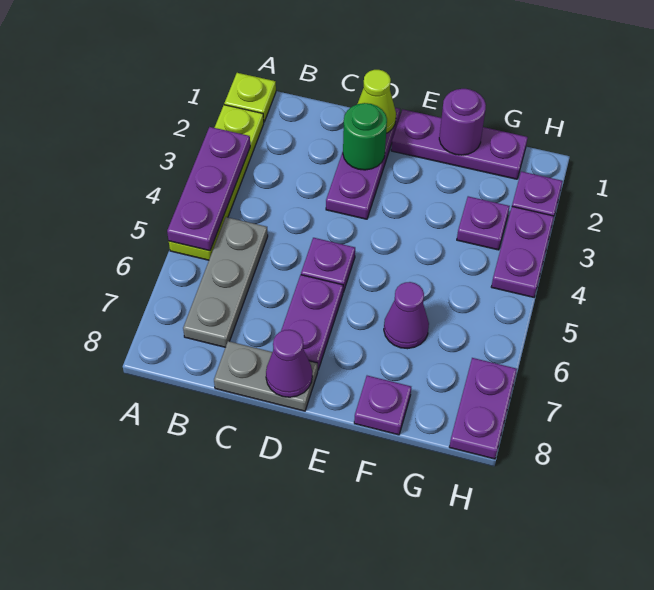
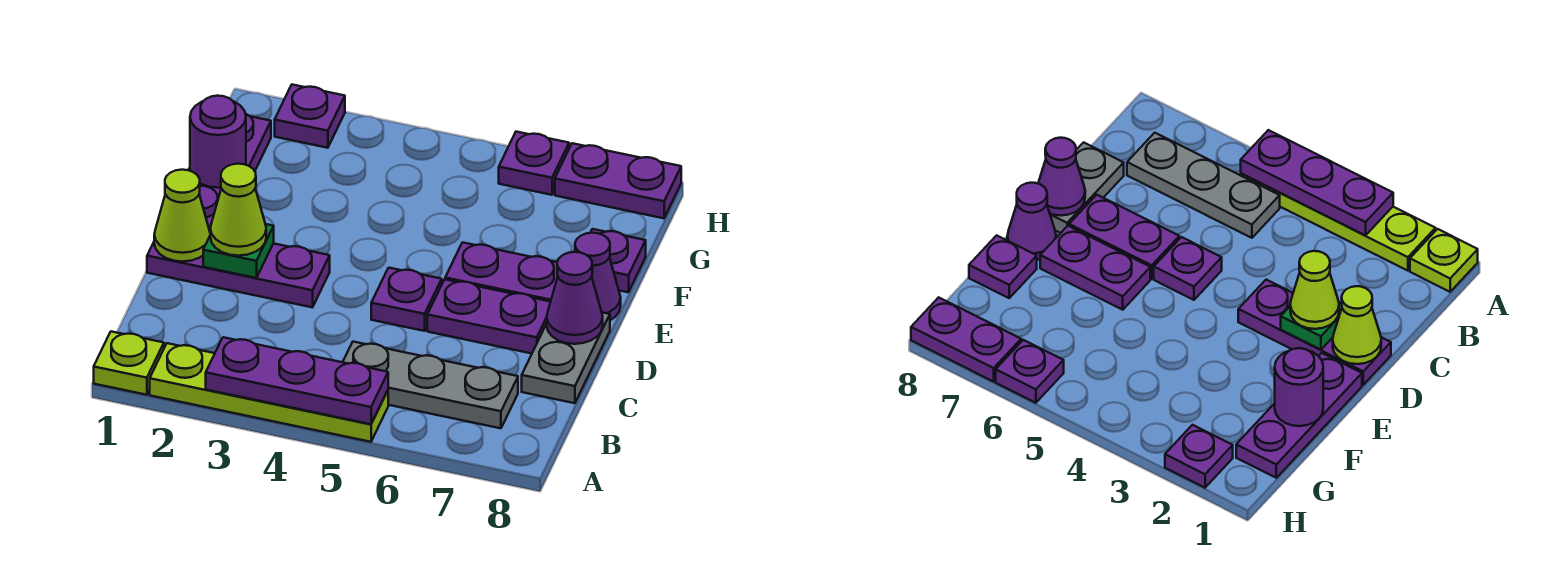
green 1x1 round brick [343,103,387,170] -> green 1x1 plate [203,224,274,278]
none -> lime 1x1 cone [210,164,266,256]
purple 1x1 cone [384,282,429,349] -> purple 1x1 cone moved to [575,233,621,320]
purple 1x1 plate [457,196,510,250] -> purple 1x1 plate moved to [499,132,569,195]
purple 1x2 plate [491,207,554,297] -> purple 1x2 plate moved to [445,242,558,302]

